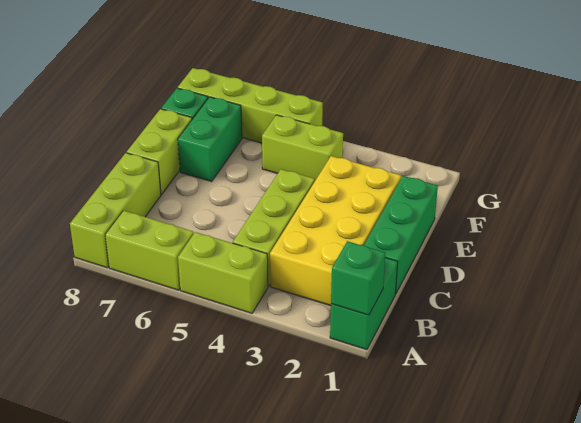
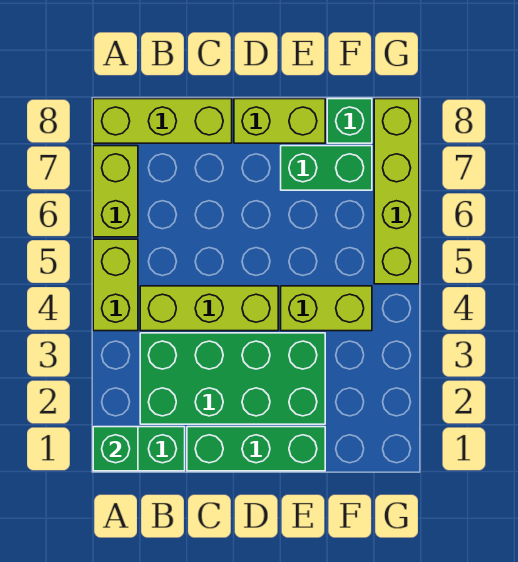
yellow 2x4 brick [270,156,401,306] -> green 2x4 brick [140,333,325,424]
lime 1x2 brick [262,115,343,180] -> lime 1x2 brick turned to [281,286,372,331]

